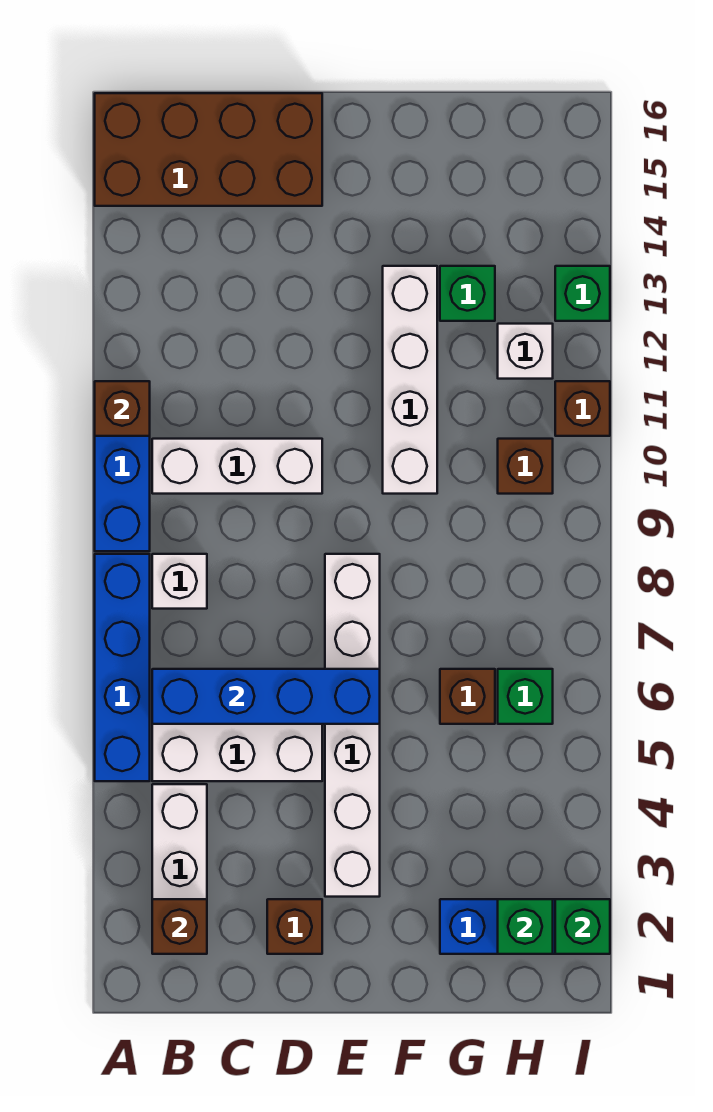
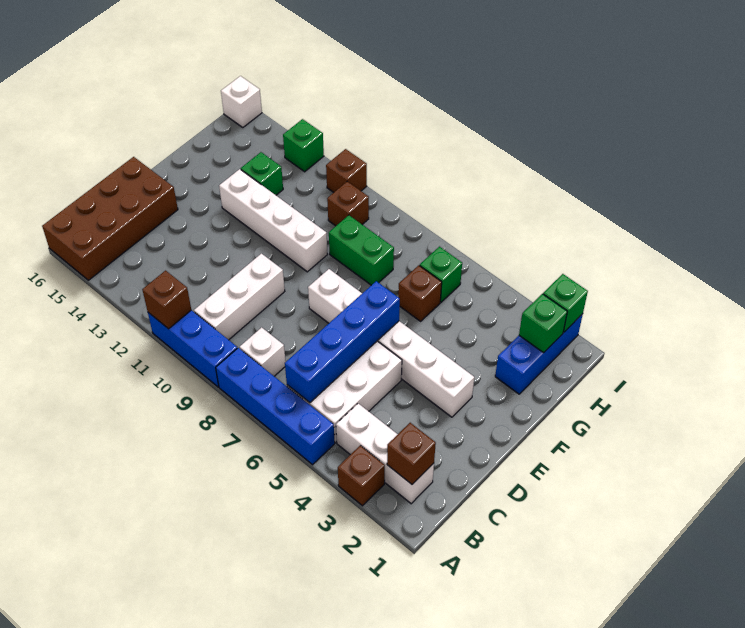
brown 1x1 brick [267,899,322,954] -> brown 1x1 brick moved to [338,446,385,506]
none -> green 1x2 brick [329,215,394,285]
white 1x1 brick [498,324,553,379] -> white 1x1 brick moved to [221,76,262,127]

